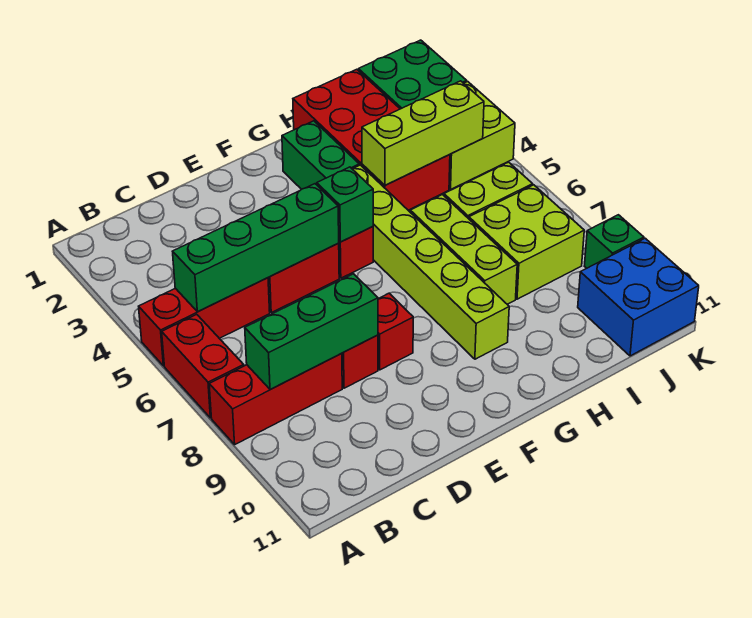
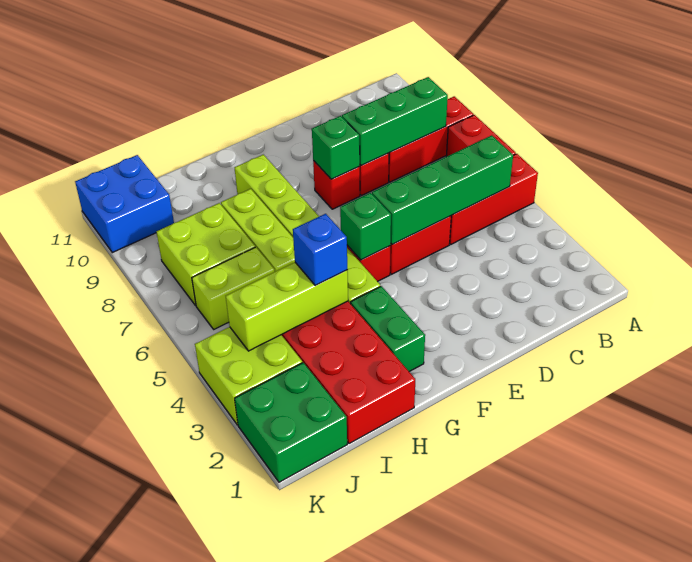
none -> blue 1x1 brick [293,214,347,286]
green 1x1 brick [585,215,644,268] -> green 1x1 brick moved to [312,116,360,179]

